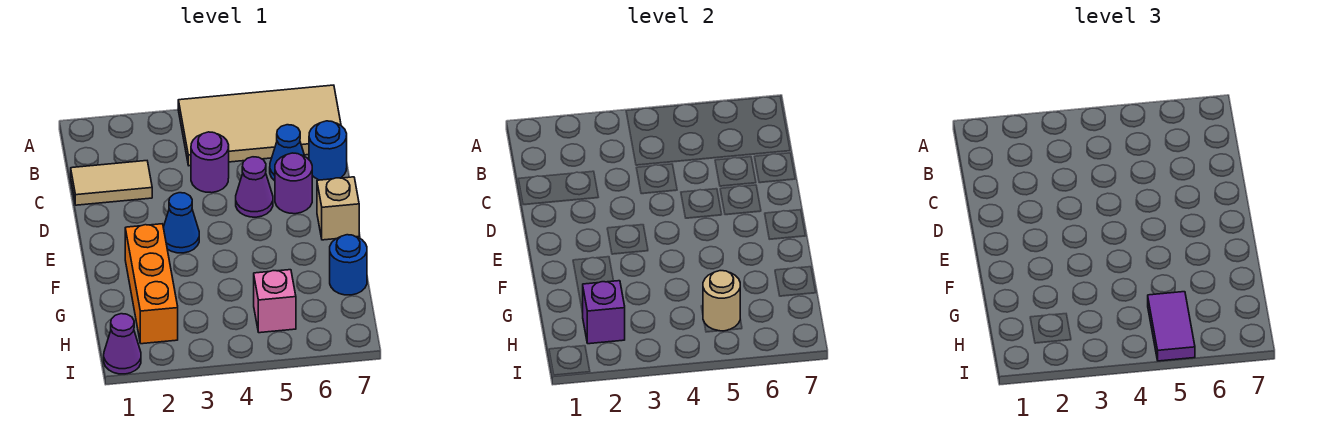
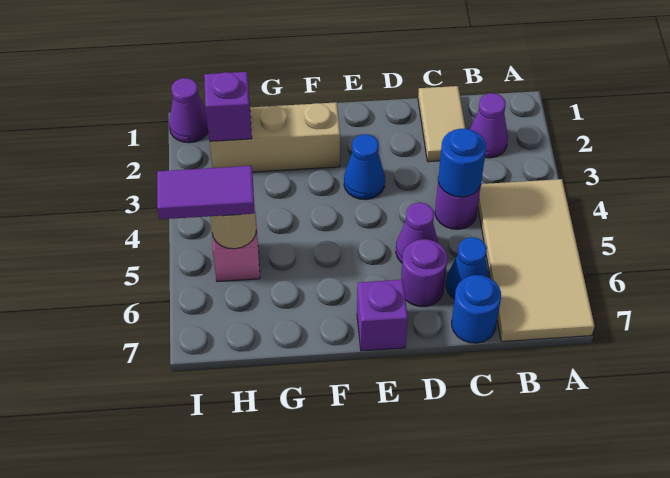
none -> purple 1x1 cone [470,93,508,158]
tan 1x1 brick [317,177,359,240] -> purple 1x1 brick [357,280,408,351]
orange 1x3 brick [125,224,178,344] -> tan 1x3 brick [210,102,340,172]
blue 1x1 round brick [330,235,367,295] -> blue 1x1 round brick moved to [438,128,486,197]

